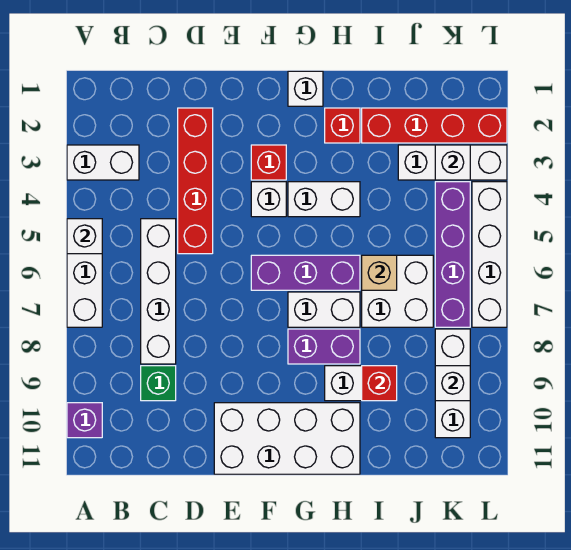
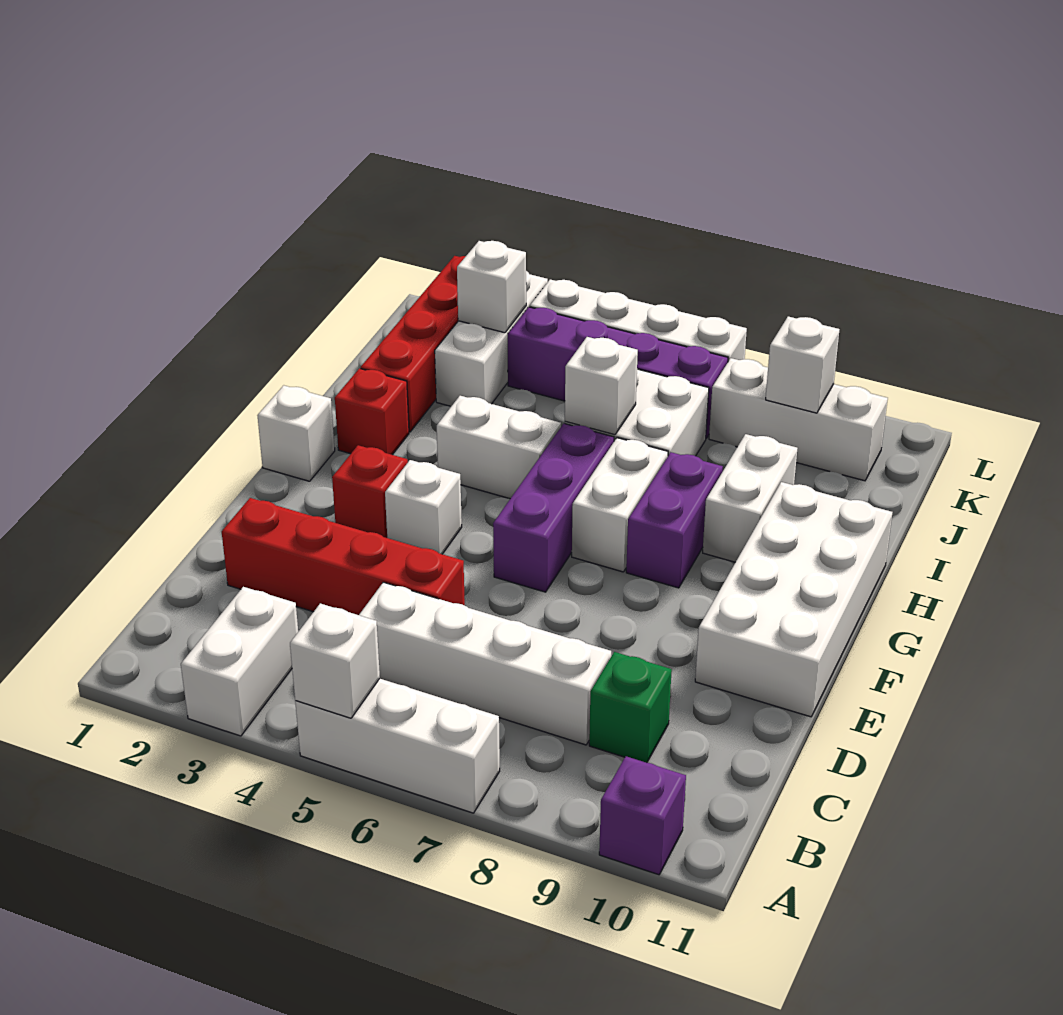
white 1x2 brick [288,182,360,217] -> white 1x2 brick turned to [437,396,561,499]
tan 1x1 brick [362,255,397,290] -> white 1x1 brick [565,337,638,435]
red 1x1 brick [362,366,397,401] -> none

